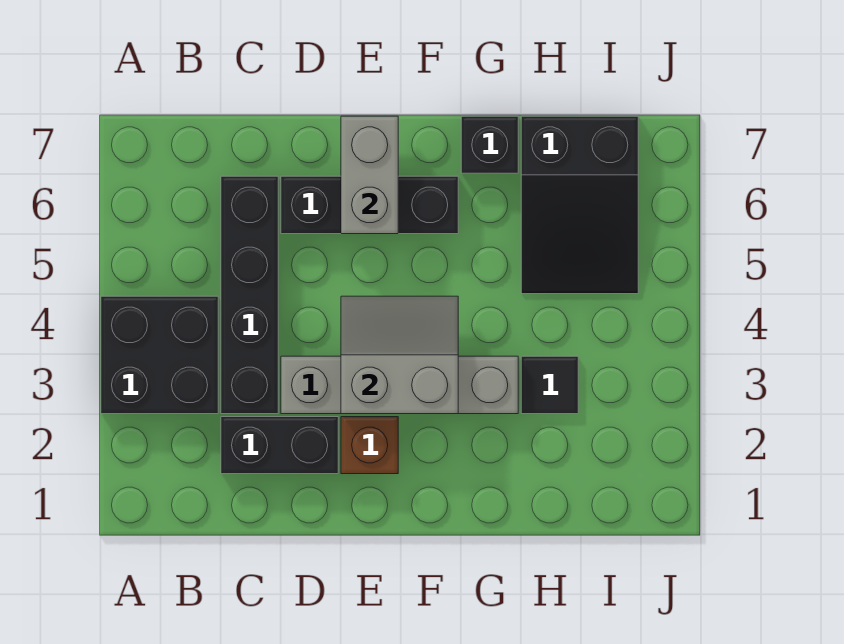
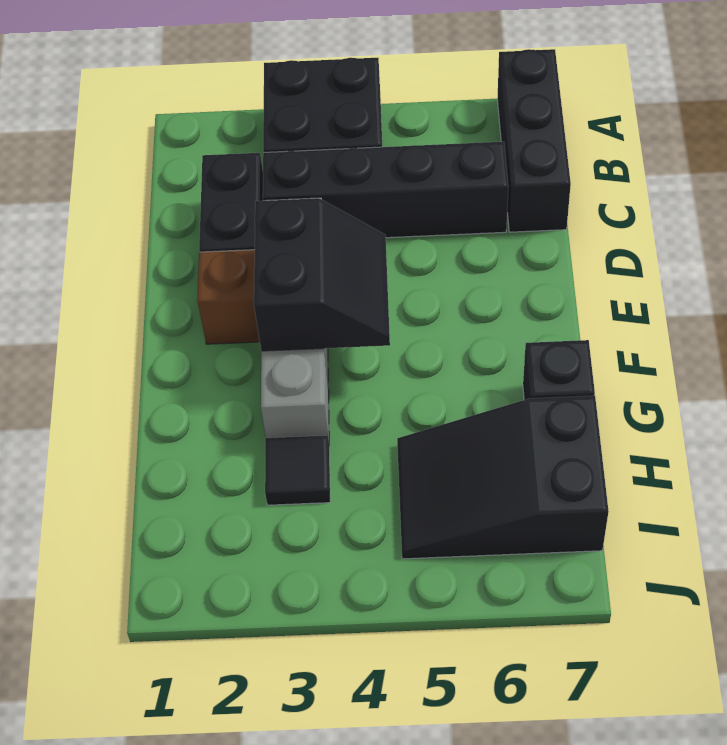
black 1x3 brick [281,176,458,234] -> black 1x3 brick moved to [497,49,571,232]
grey 2x2 slope [341,296,458,414] -> black 2x2 slope [254,198,390,351]
grey 1x2 brick [341,116,398,234] -> none

